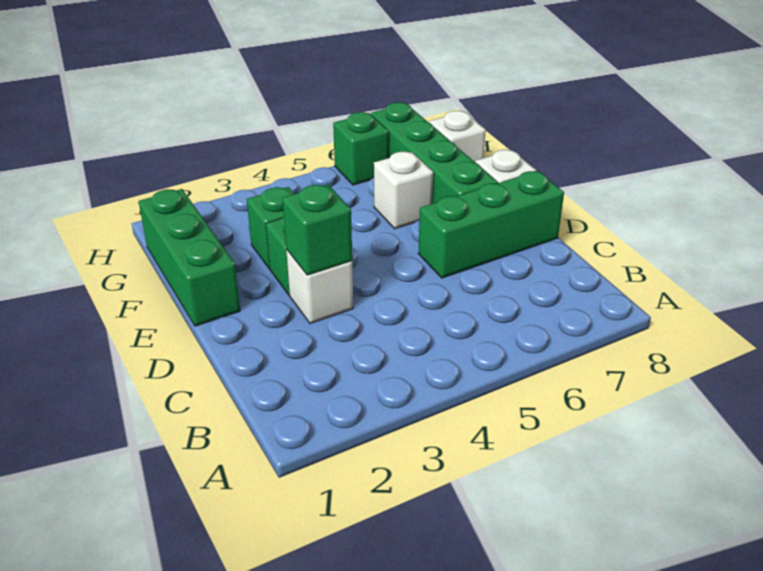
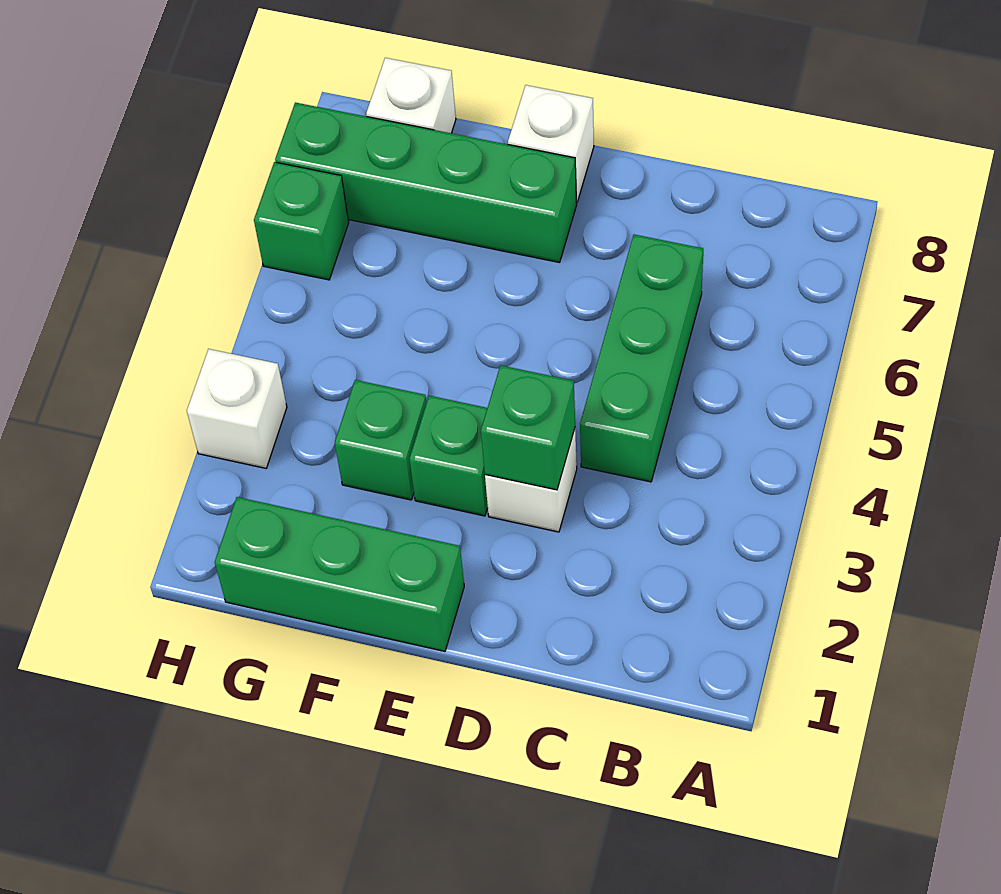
green 1x3 brick [418,171,564,278] -> green 1x3 brick moved to [580,234,703,482]
white 1x1 brick [374,152,433,229] -> white 1x1 brick moved to [187,349,287,468]

